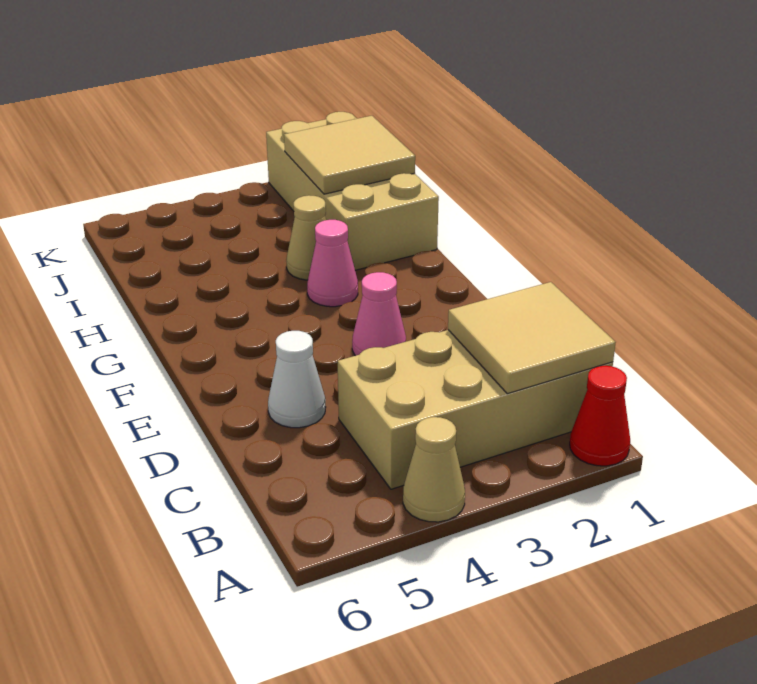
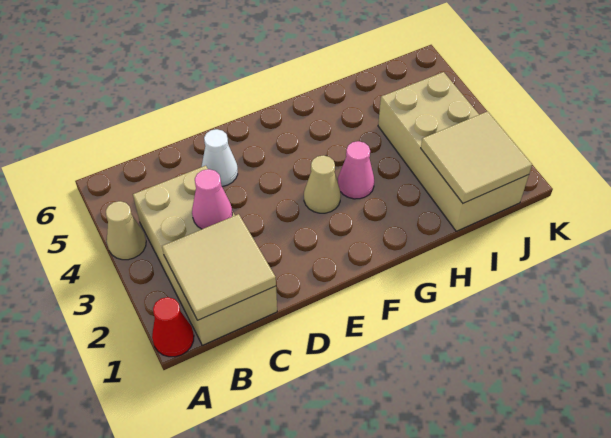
pink 1x1 cone [352,272,406,356] -> pink 1x1 cone moved to [192,169,232,229]
tan 2x4 brick [266,112,439,270] -> tan 2x4 brick turned to [378,72,529,231]
tan 1x1 cone [286,195,326,280] -> tan 1x1 cone moved to [304,155,341,213]

